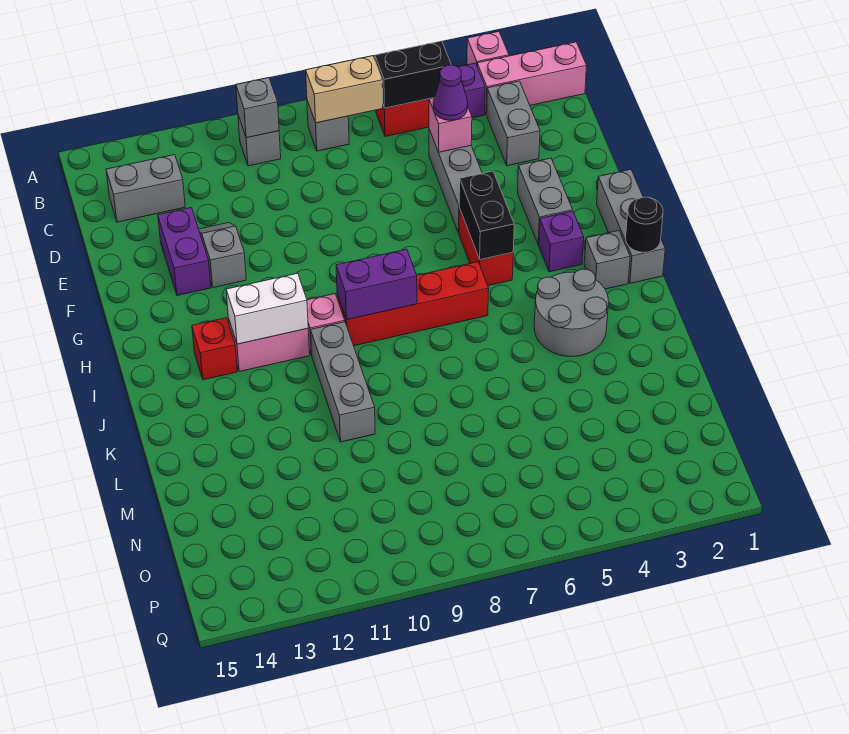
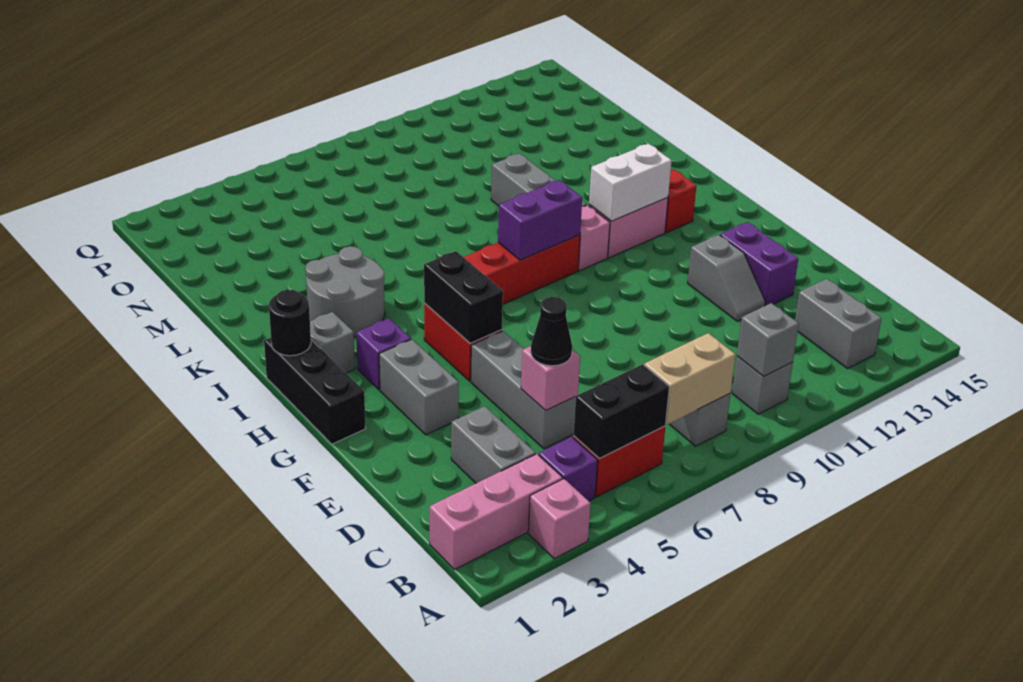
grey 1x2 brick [106,155,185,222] -> grey 1x2 brick turned to [795,279,882,369]
purple 1x1 cone [433,65,468,120] -> black 1x1 cone [531,297,572,366]
grey 1x3 brick [597,169,665,283] -> black 1x3 brick [264,338,366,444]

